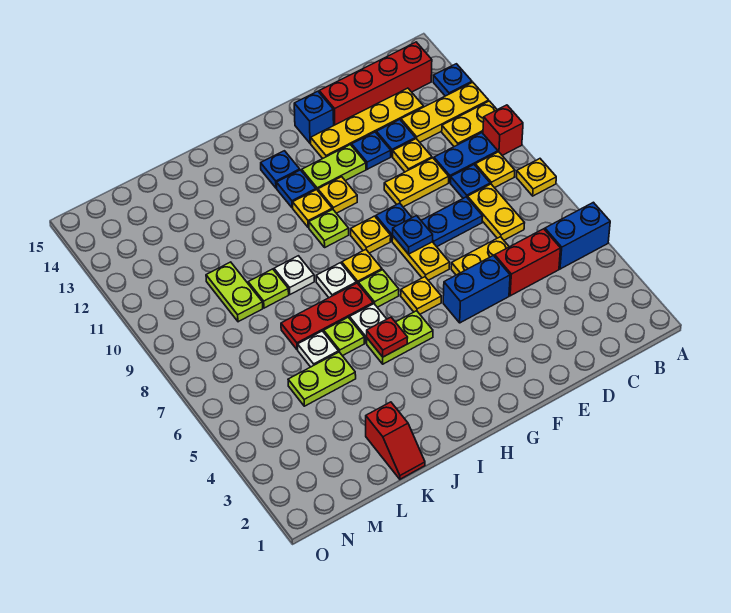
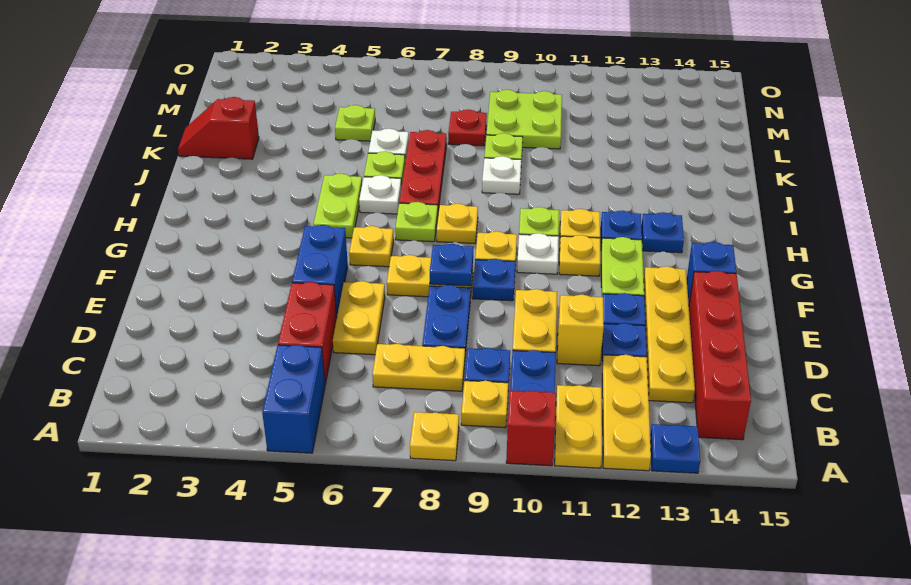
yellow 1x1 plate [393,139,432,172] -> yellow 1x1 brick [557,295,604,366]
red 1x1 plate [367,317,408,357] -> red 1x1 plate moved to [448,109,487,146]
white 1x1 plate [316,263,356,298] -> white 1x1 plate moved to [517,233,559,274]
lime 1x2 plate [288,352,356,406] -> lime 1x1 plate [335,105,375,141]
lime 1x2 plate [206,262,263,322] -> lime 2x2 plate [486,90,562,149]

